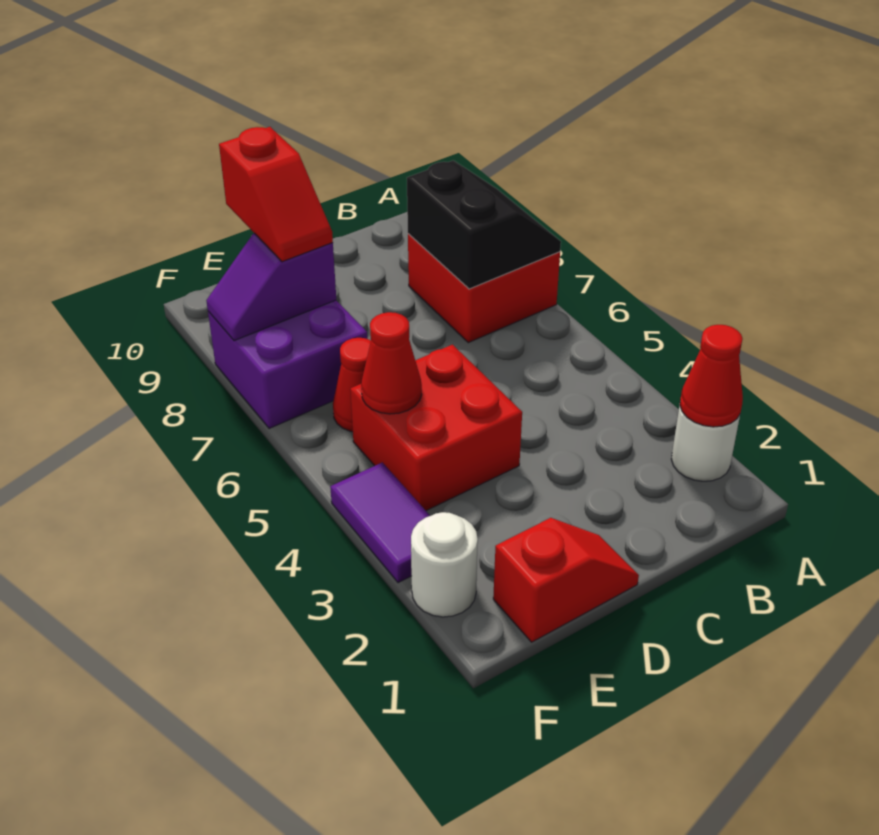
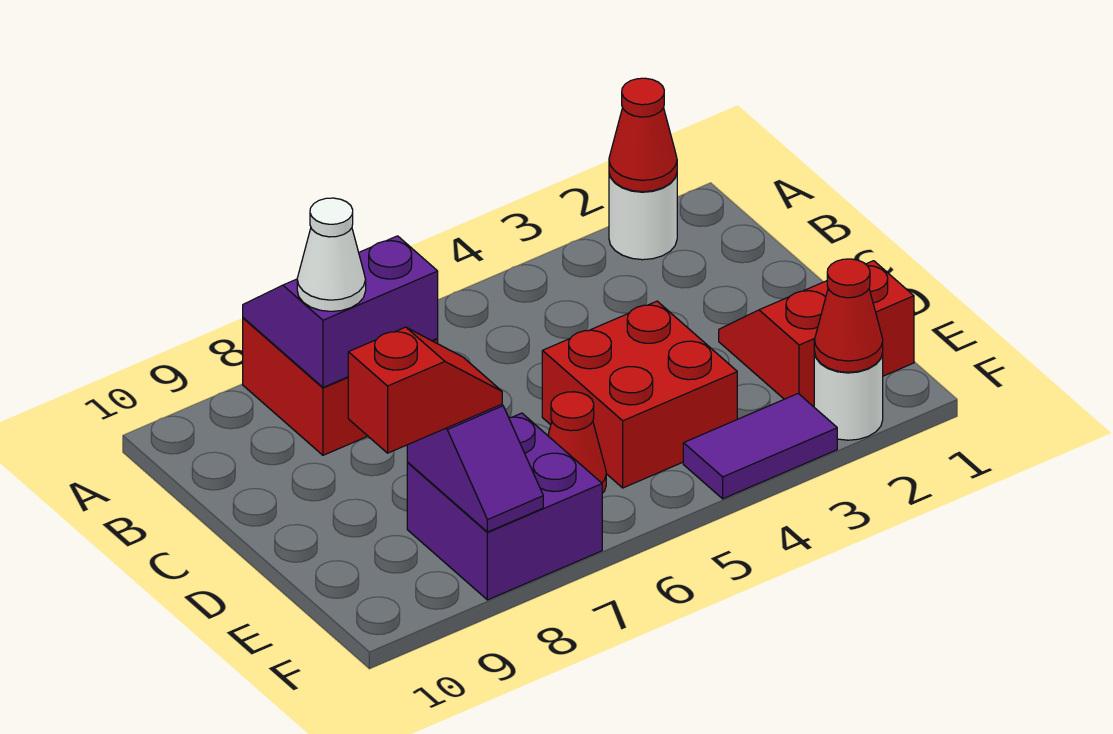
black 2x2 slope [407,160,561,289] -> purple 2x2 slope [243,236,438,387]
none -> white 1x1 cone [297,198,366,311]
red 1x2 slope [493,518,639,642] -> red 2x2 slope [719,261,914,406]
red 1x1 cone [361,312,422,414] -> red 1x1 cone moved to [814,259,883,372]

